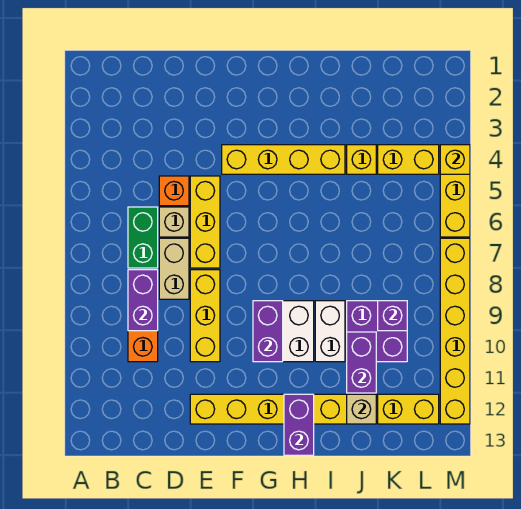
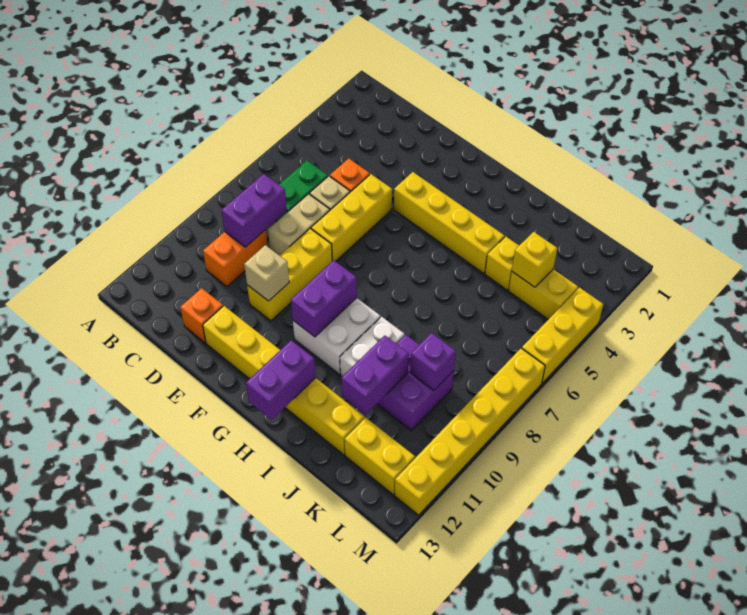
none -> orange 1x1 brick [180,288,223,343]
tan 1x1 brick [347,394,376,424] -> tan 1x1 brick moved to [244,245,289,301]
yellow 1x1 brick [440,145,470,174] -> yellow 1x1 brick moved to [512,232,557,287]

